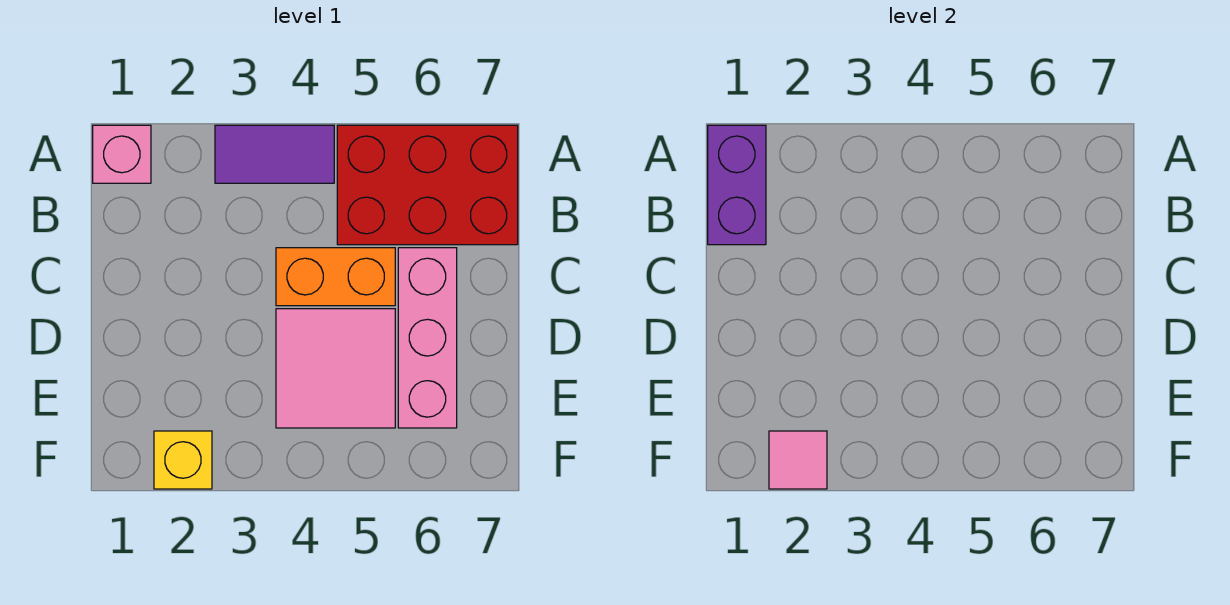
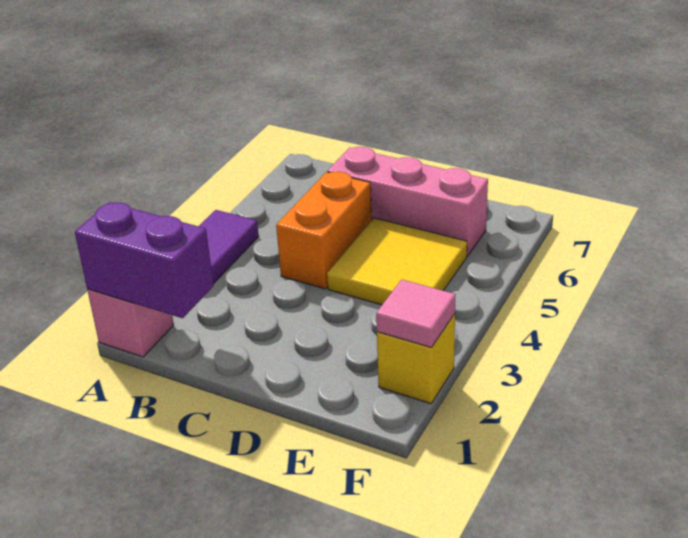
red 2x3 brick [337,125,518,245] -> none
pink 2x2 tile [276,309,395,428] -> yellow 2x2 tile [327,218,467,305]

